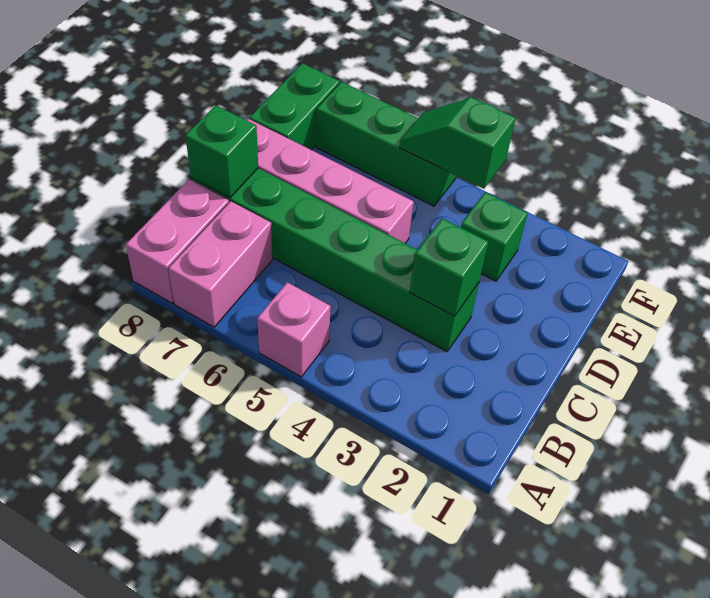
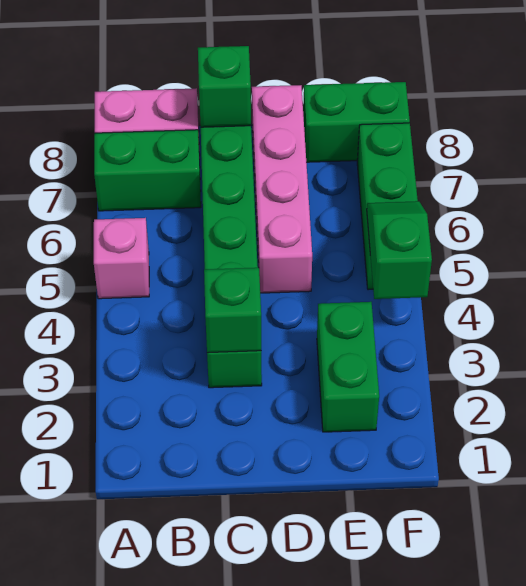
pink 1x2 brick [169,201,272,327] -> green 1x2 brick [94,130,201,211]
green 1x1 brick [461,192,528,281] -> green 1x2 brick [317,302,379,432]

